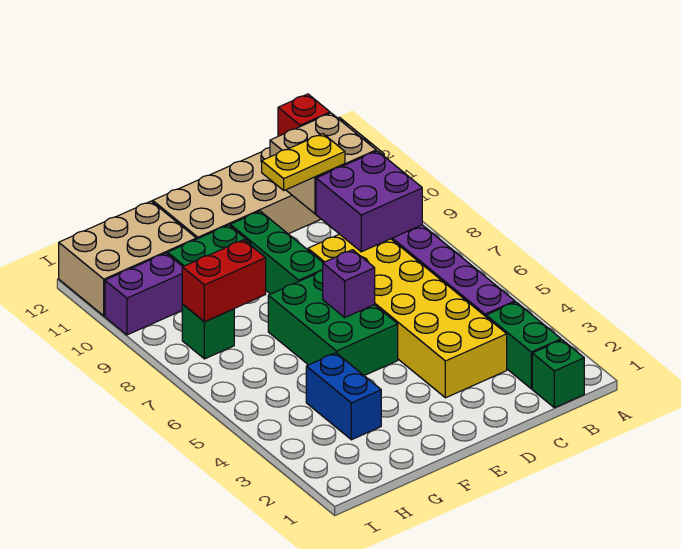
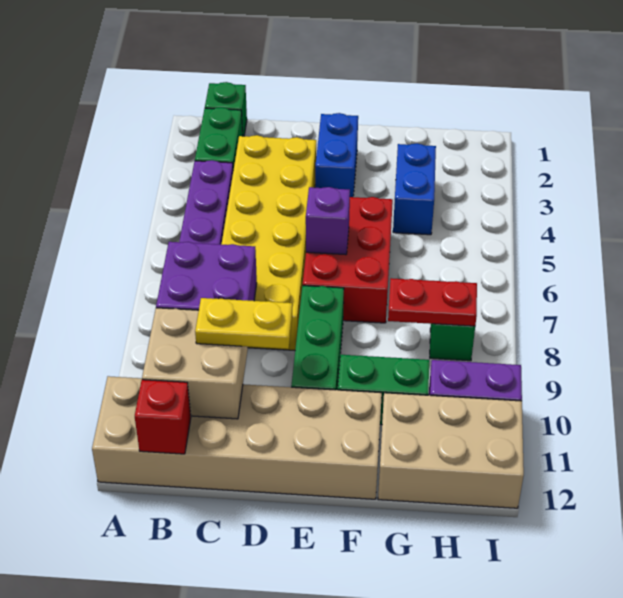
none -> blue 1x2 brick [315,113,358,197]
green 2x3 brick [268,270,398,376] -> red 2x3 brick [303,197,393,323]
red 1x2 brick [182,240,266,322] -> red 1x2 plate [388,278,477,326]

